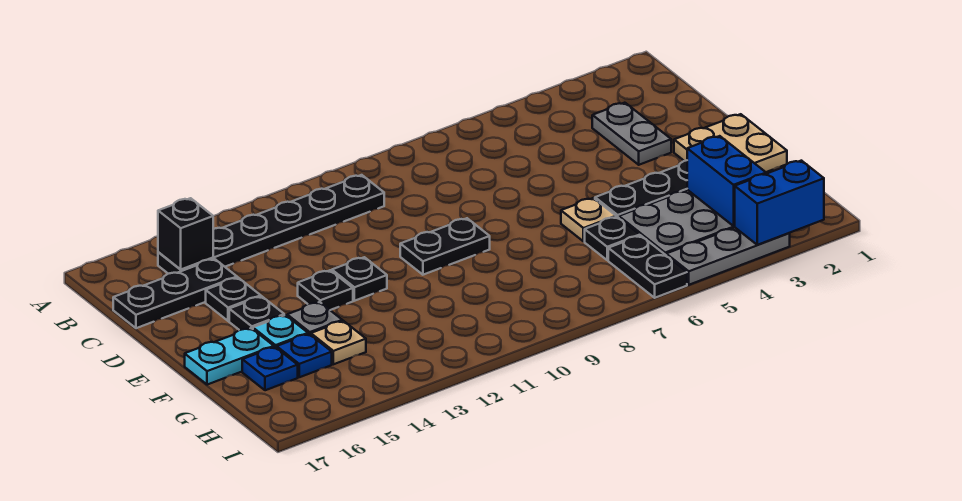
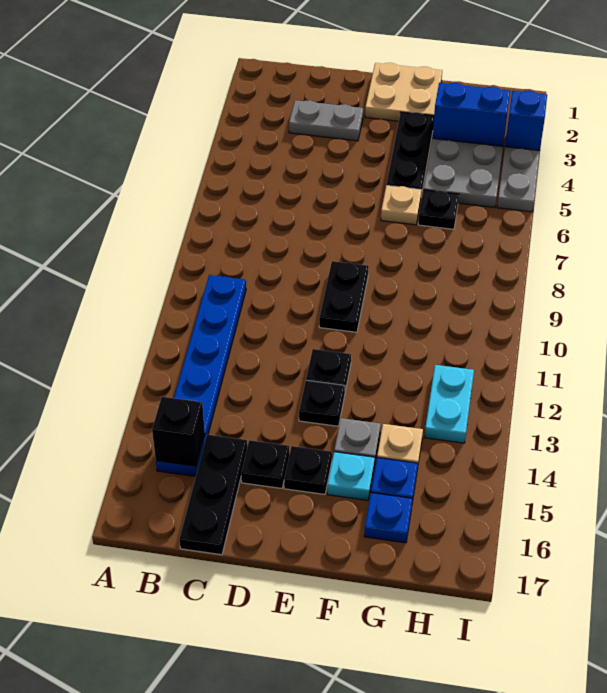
black 1x6 plate [158,175,384,274] -> blue 1x6 plate [156,275,246,476]
cyan 1x2 plate [185,328,274,385] -> cyan 1x2 plate moved to [424,365,474,443]
black 1x2 plate [608,236,687,298] -> none
blue 1x2 brick [735,161,824,245] -> blue 1x1 brick [505,91,547,151]

